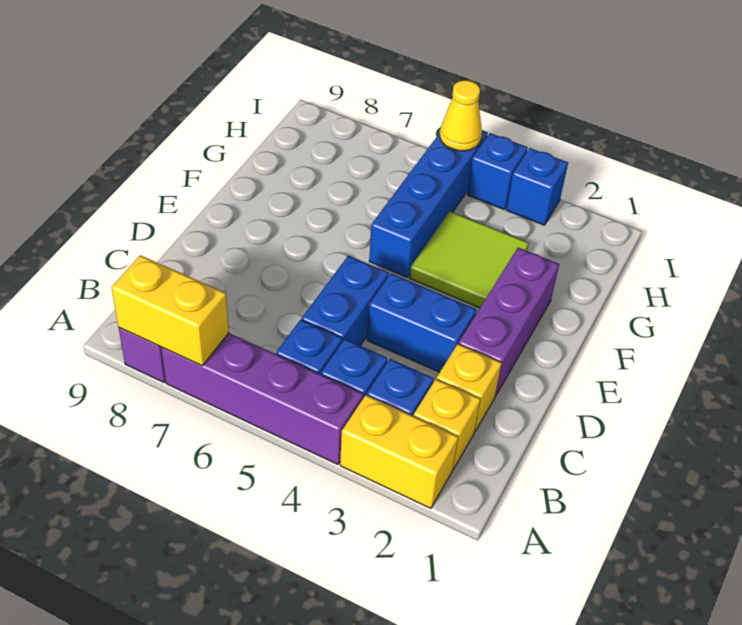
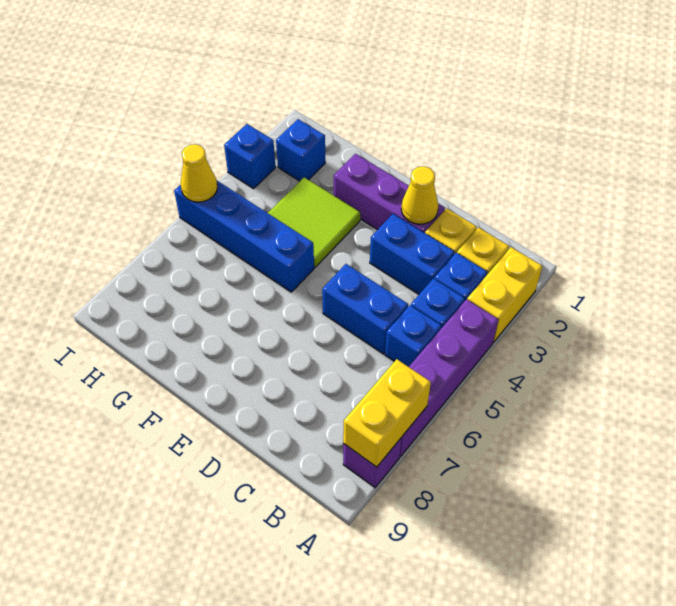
none -> yellow 1x1 cone [401,166,438,224]
blue 1x2 brick [367,274,476,372] -> blue 1x2 brick turned to [370,214,455,294]
blue 1x1 brick [467,133,528,209] -> blue 1x1 brick moved to [276,119,325,181]

